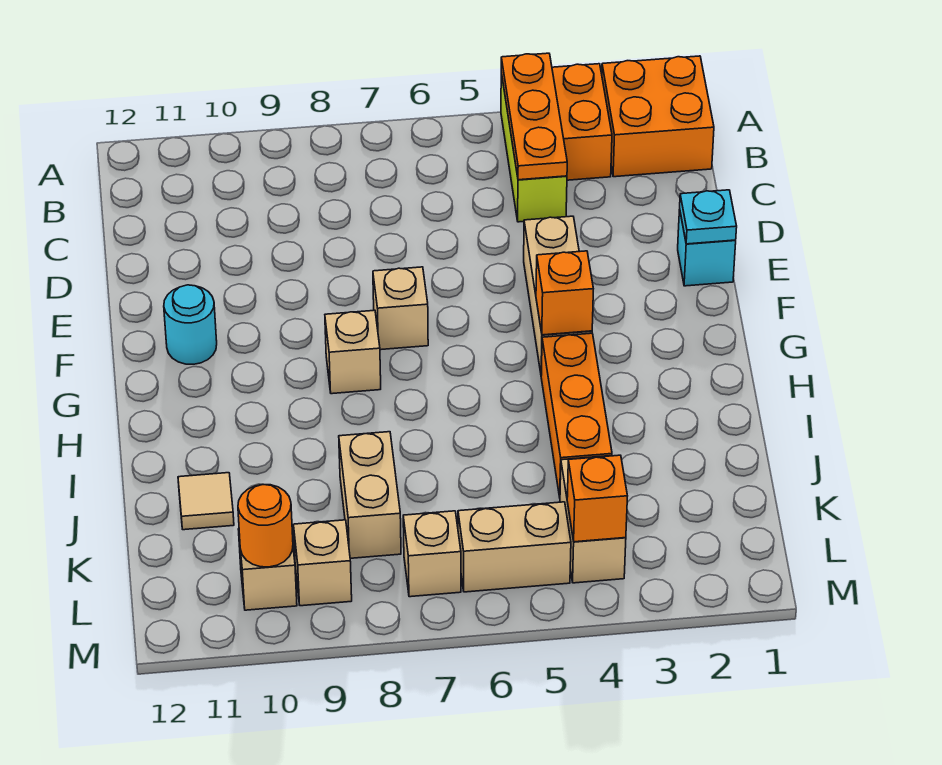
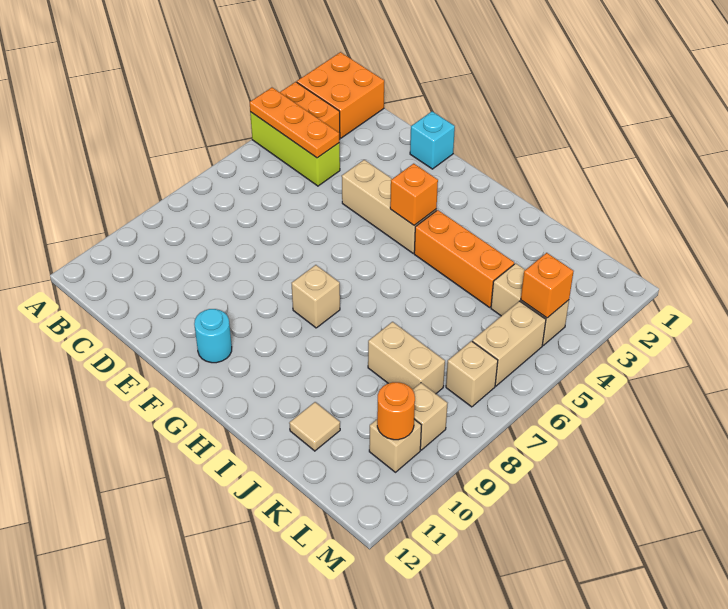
cyan 1x1 plate [680,190,737,244] -> none
tan 1x1 brick [373,267,428,350] -> none

